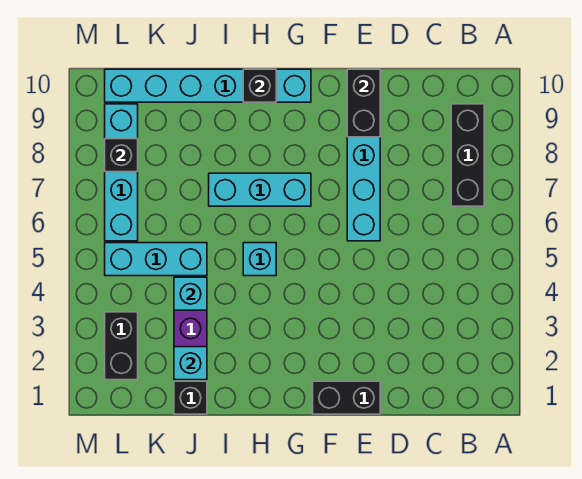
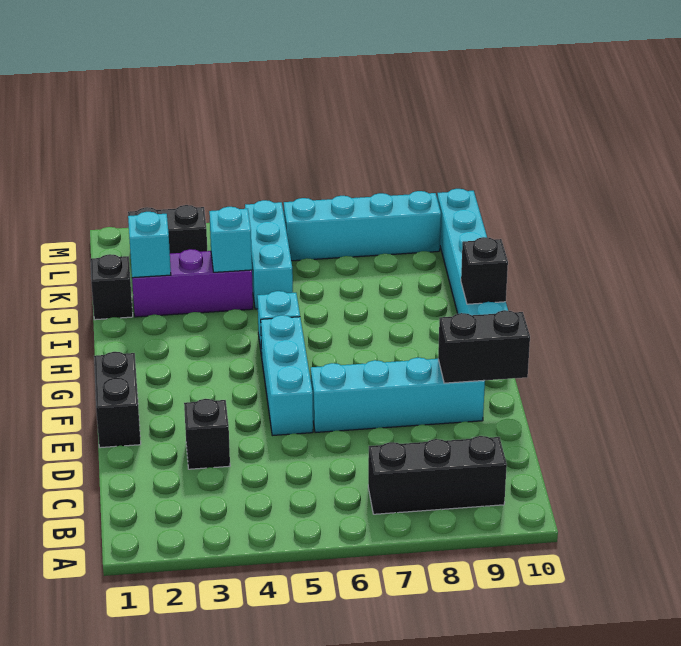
cyan 1x3 brick [209,173,311,206] -> cyan 1x3 brick moved to [261,315,313,435]
black 1x1 brick [105,139,138,172] -> black 1x1 brick moved to [184,399,230,469]

